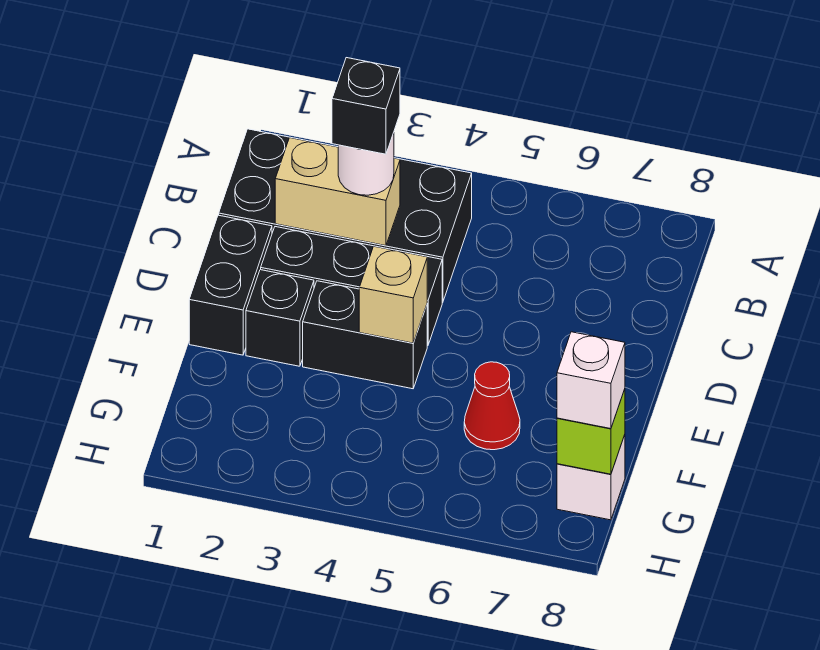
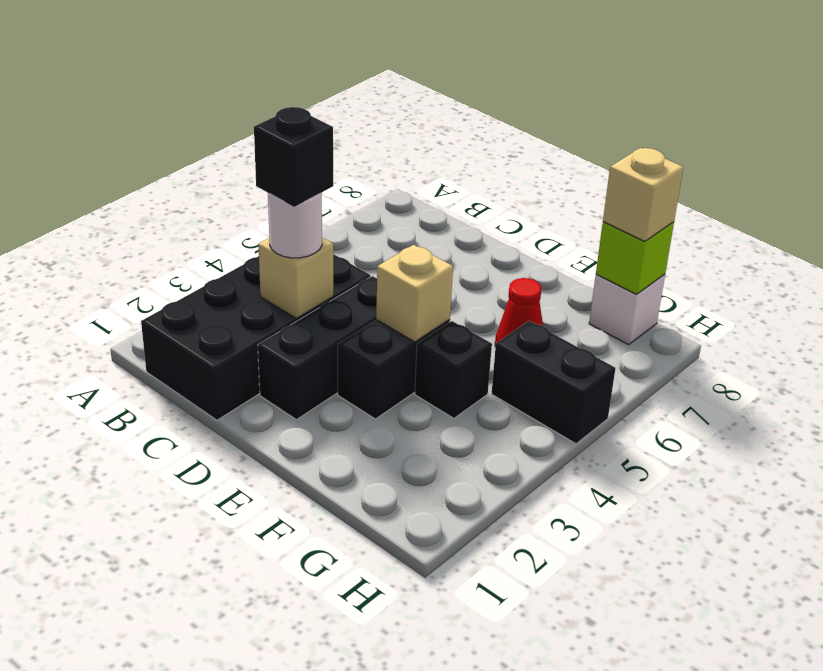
tan 1x2 brick [275,138,400,246] -> tan 1x1 brick [258,238,333,318]
black 1x2 brick [189,215,272,355] -> black 1x2 brick moved to [492,321,616,444]
black 1x1 brick [246,270,314,366] -> black 1x1 brick moved to [415,321,492,418]
white 1x1 brick [557,332,625,429] -> tan 1x1 brick [603,148,683,242]

